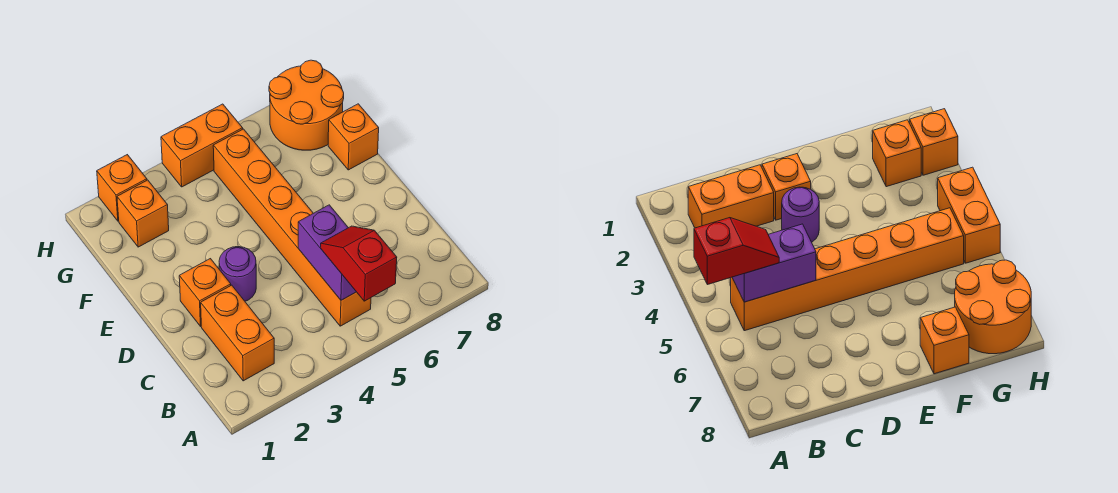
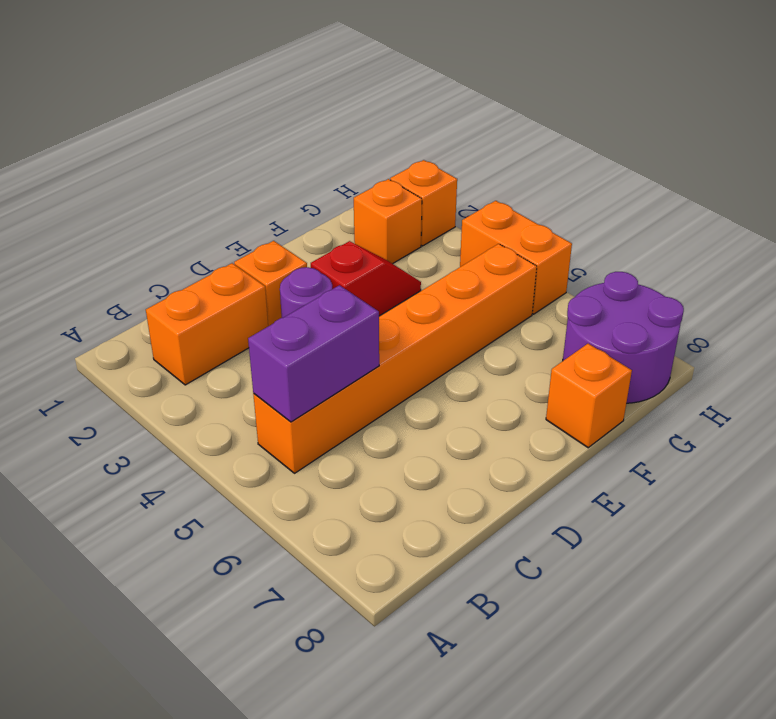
red 1x2 slope [320,226,397,301] -> red 1x2 slope moved to [311,241,421,316]
orange 2x2 round brick [269,60,344,150] -> purple 2x2 round brick [563,272,684,403]

